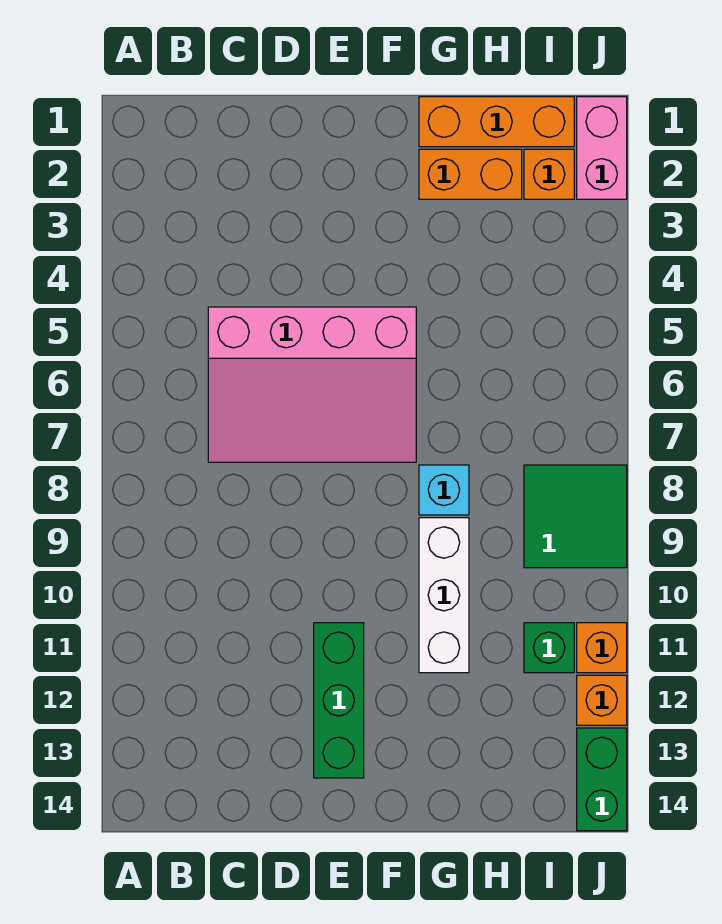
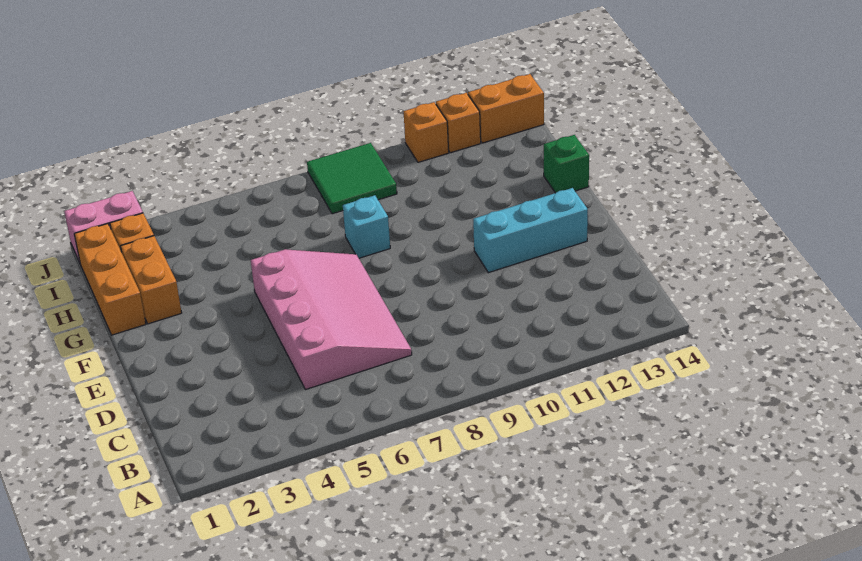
green 1x3 brick [314,623,364,778] -> cyan 1x3 brick [473,188,588,273]
white 1x3 brick [419,518,469,673] -> none
green 1x1 brick [524,623,574,673] -> green 1x1 brick moved to [544,135,589,193]
green 1x2 brick [577,728,627,831] -> orange 1x2 brick [468,74,544,143]

